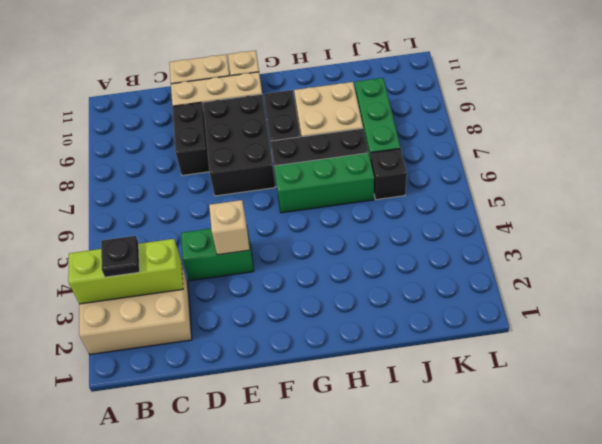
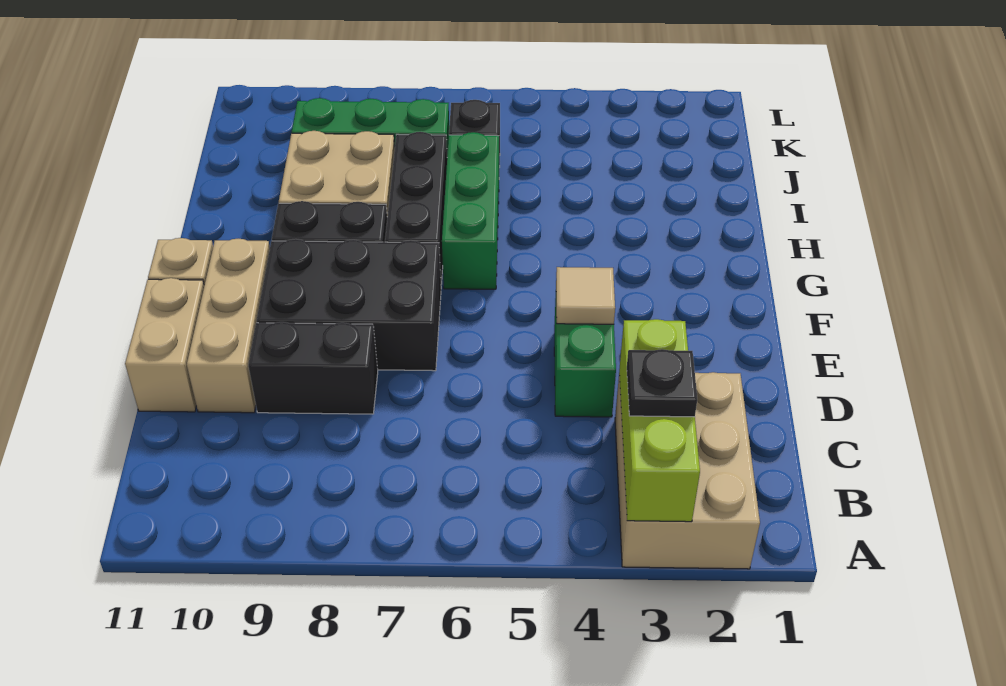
tan 1x1 brick [209,200,250,255] -> tan 1x1 tile [556,267,615,324]

